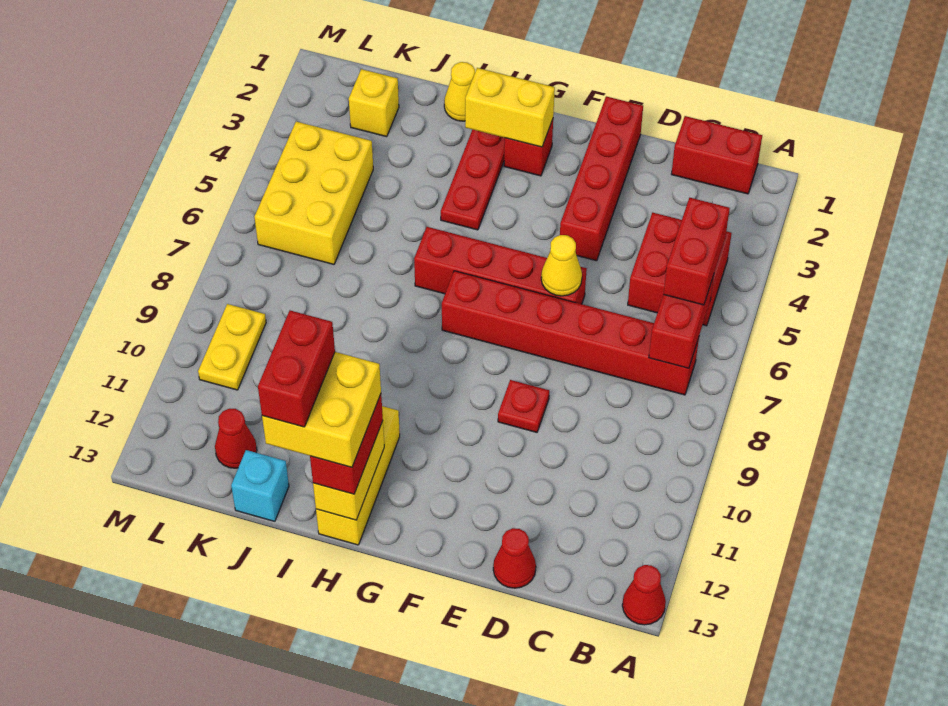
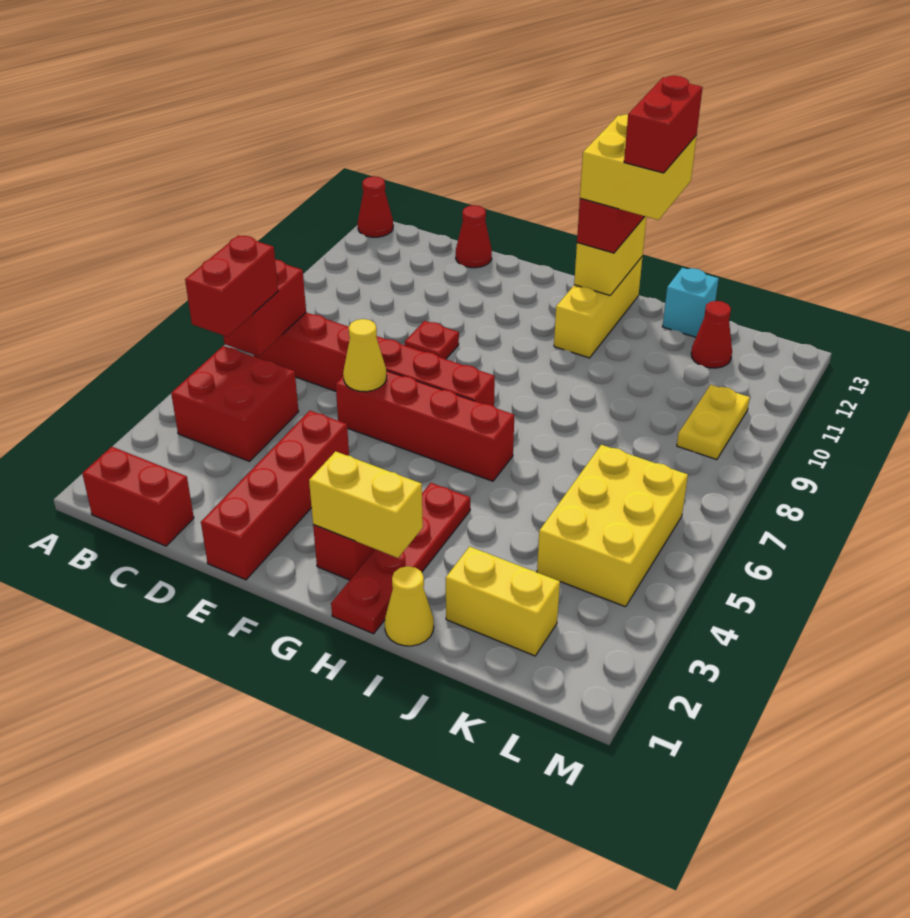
yellow 1x1 brick [349,69,399,137] -> yellow 1x2 brick [446,547,560,656]

